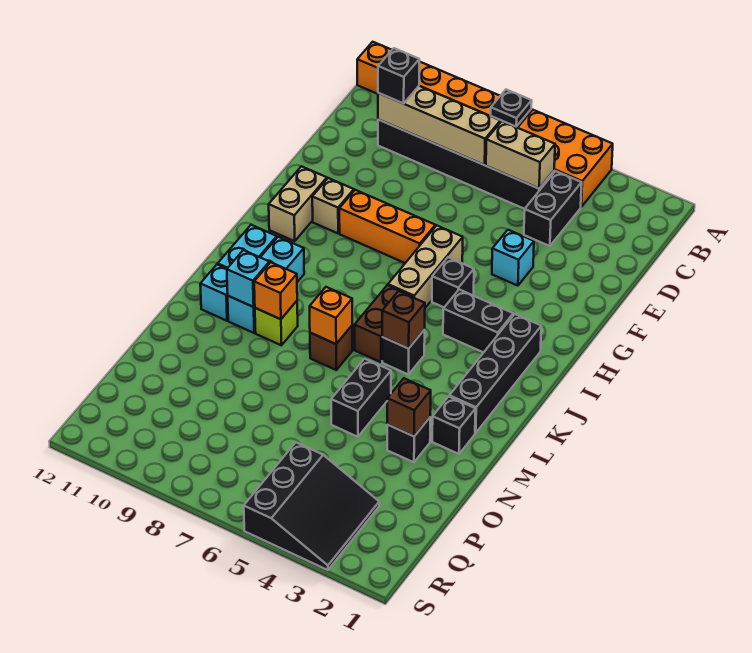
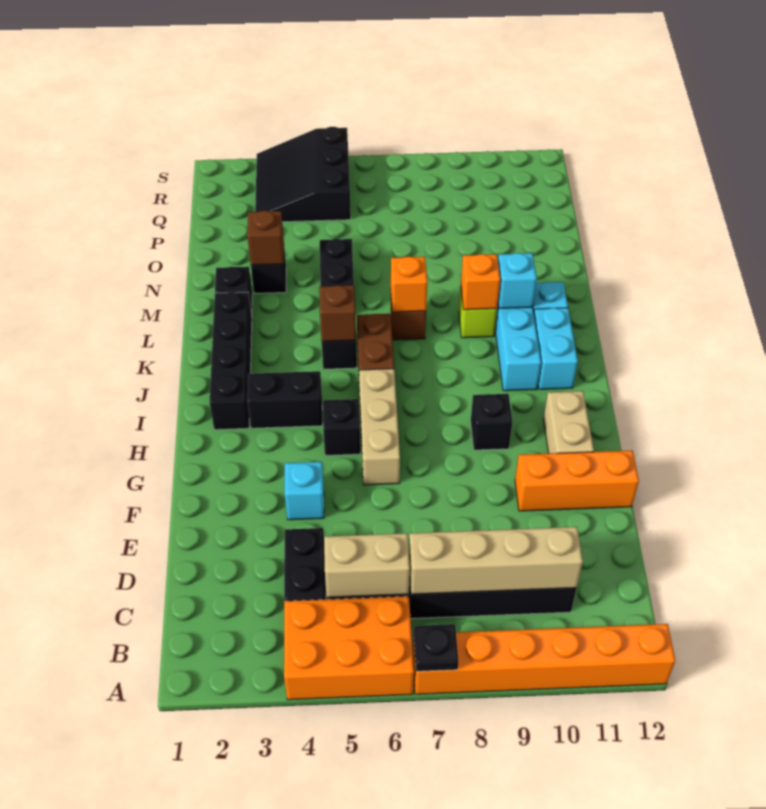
black 1x1 brick [378,48,419,104] -> black 1x1 brick moved to [471,394,512,450]
orange 1x3 brick [339,190,435,263] -> orange 1x3 brick moved to [515,450,639,511]
tan 1x1 brick [312,178,354,233] -> none

